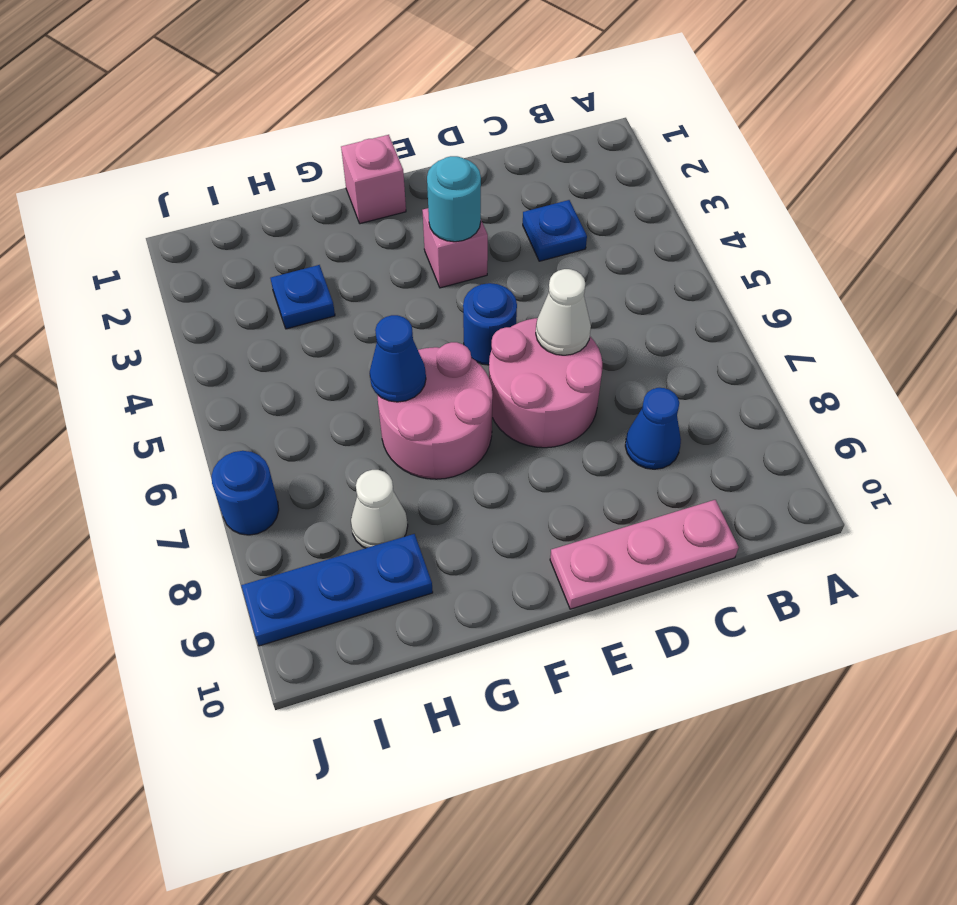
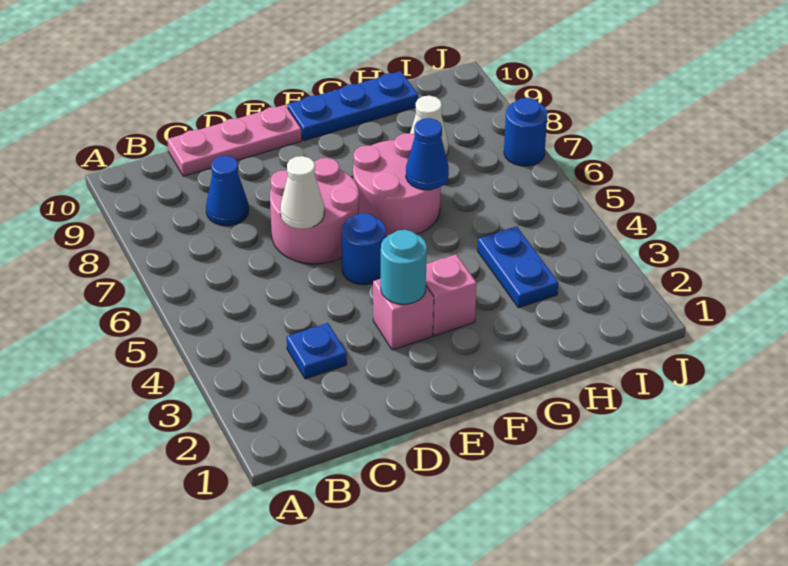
pink 1x1 brick [341,135,406,224] -> pink 1x1 brick moved to [426,254,477,336]
blue 1x1 plate [270,265,335,329] -> blue 1x2 plate [478,226,558,308]
blue 1x3 plate [241,534,433,646] -> blue 1x3 plate moved to [287,71,418,140]

